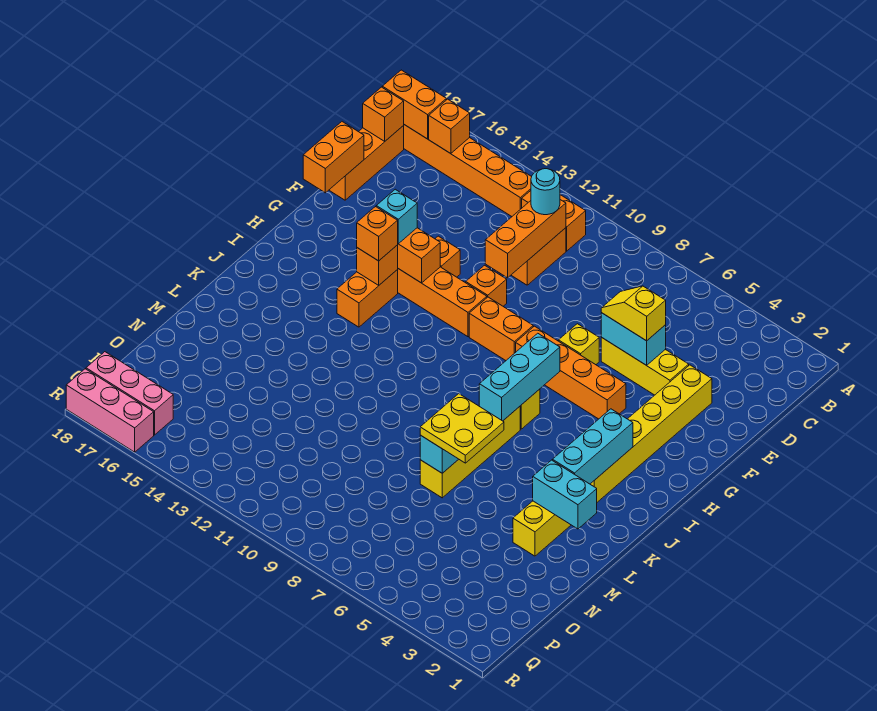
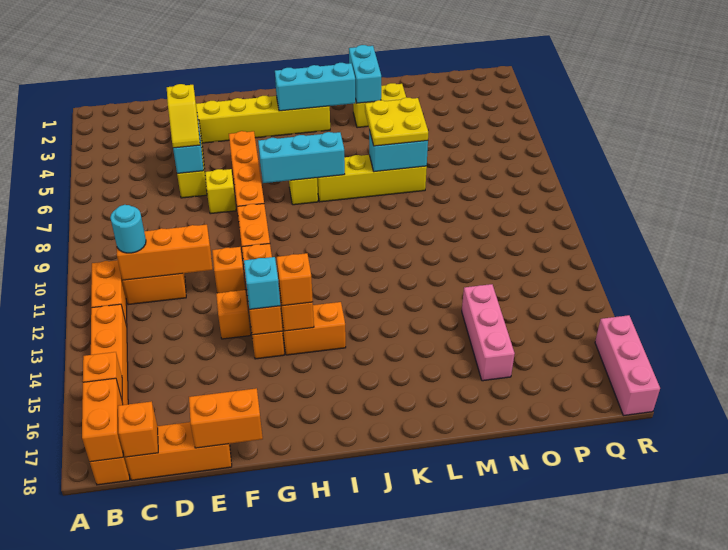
pink 1x3 brick [86,352,173,435] -> pink 1x3 brick moved to [462,284,515,381]

